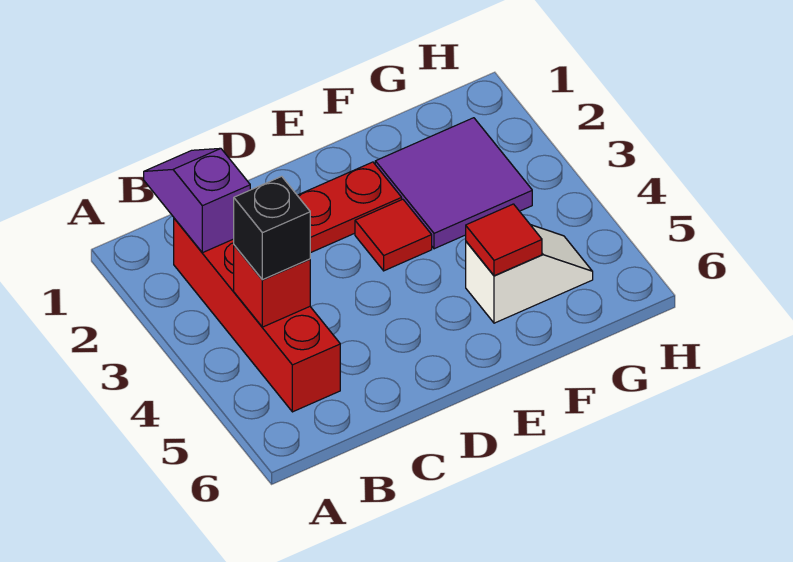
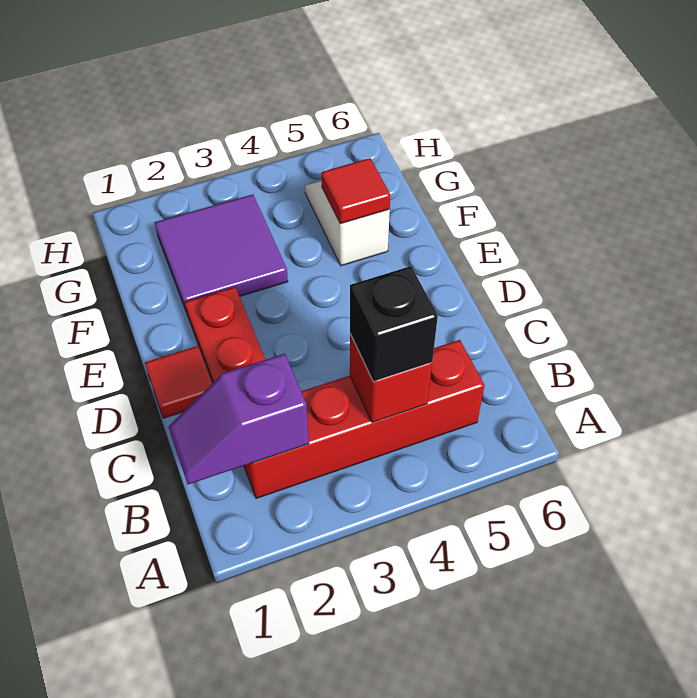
red 1x1 tile [355,199,432,271] -> red 1x1 tile moved to [145,346,212,418]

